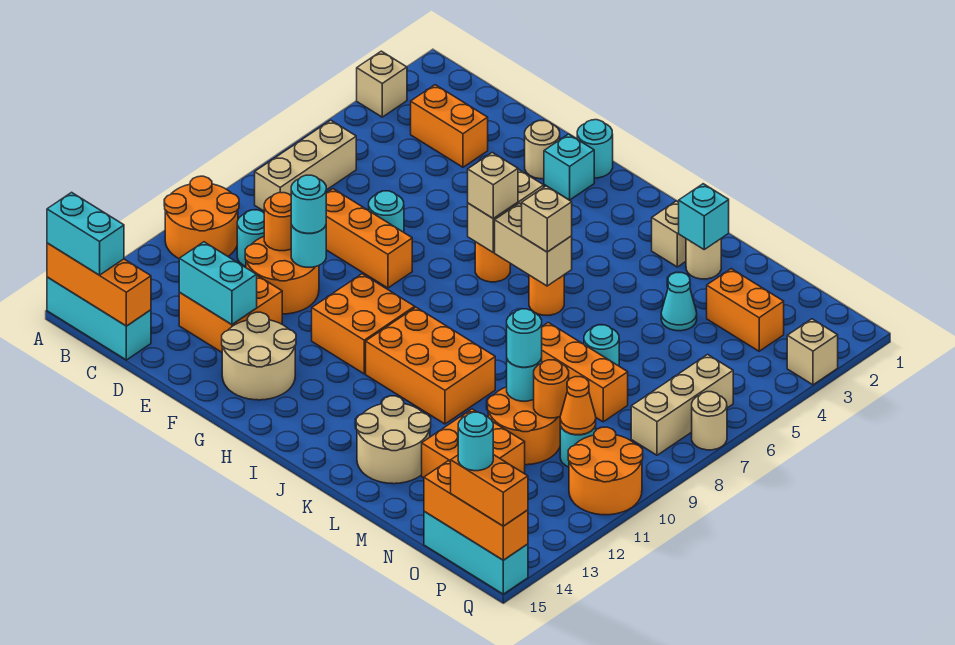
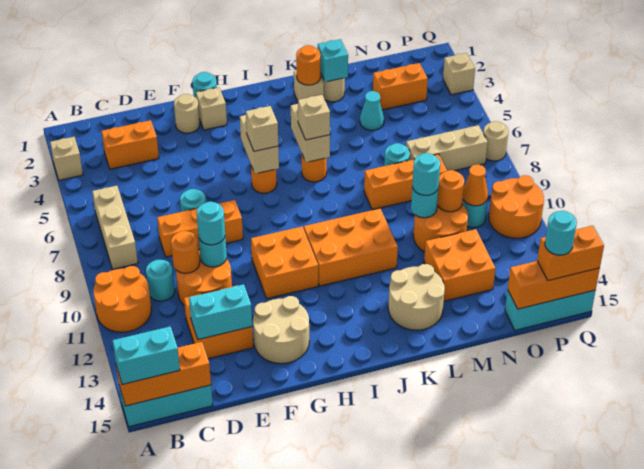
cyan 1x1 brick [544,134,594,200] -> tan 1x1 brick [196,87,227,130]
tan 1x2 brick [495,203,572,286] -> tan 1x2 brick turned to [291,104,330,162]
none -> orange 1x1 round brick [296,45,321,85]
tan 1x3 brick [631,354,733,455] -> tan 1x3 brick turned to [406,125,488,171]

